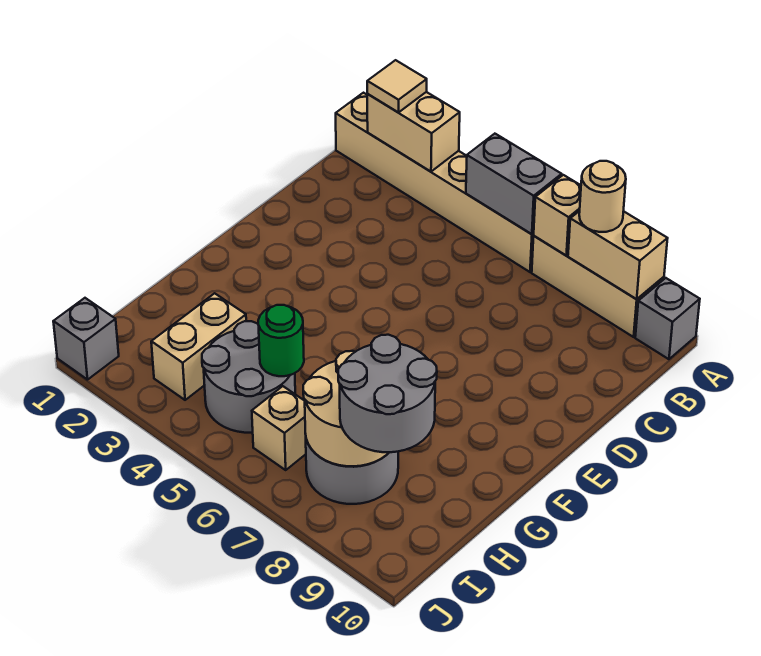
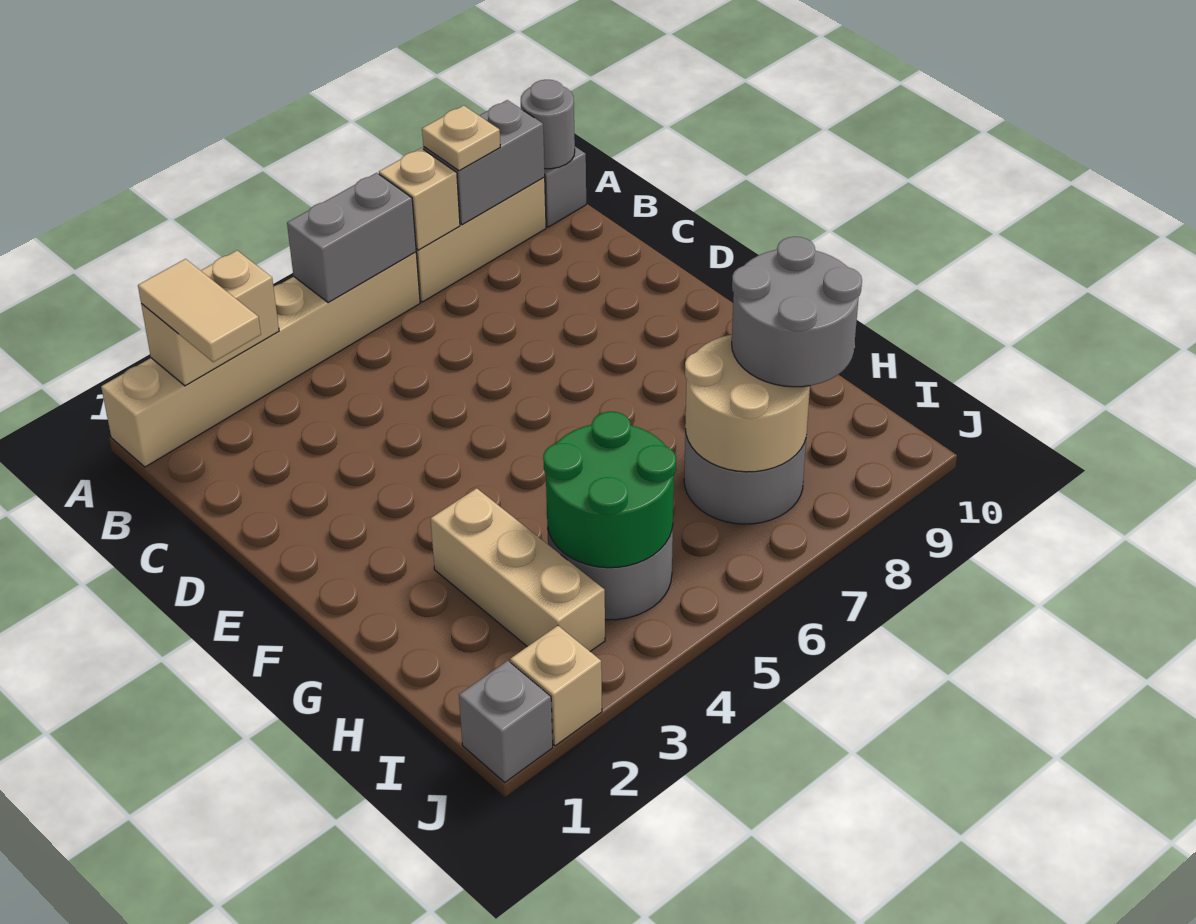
tan 1x1 tile [367,60,427,112] -> tan 1x2 tile [138,259,261,362]
tan 1x2 brick [568,211,668,299] -> grey 1x2 brick [423,100,545,225]
tan 1x1 round brick [579,161,626,232] -> tan 1x1 plate [422,105,500,171]
none -> grey 1x1 round brick [521,80,575,169]
tan 1x2 brick [151,293,246,400] -> tan 1x3 brick [431,488,605,651]
green 1x1 round brick [258,305,304,376] -> green 2x2 round brick [543,411,676,568]
tan 1x1 brick [252,386,306,470] -> tan 1x1 brick moved to [510,626,602,746]

